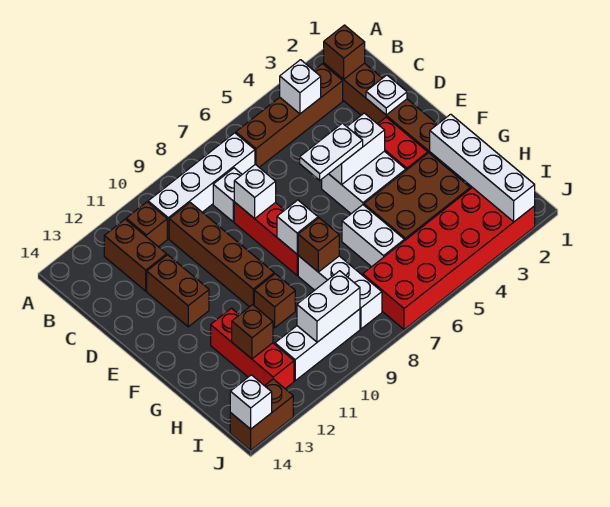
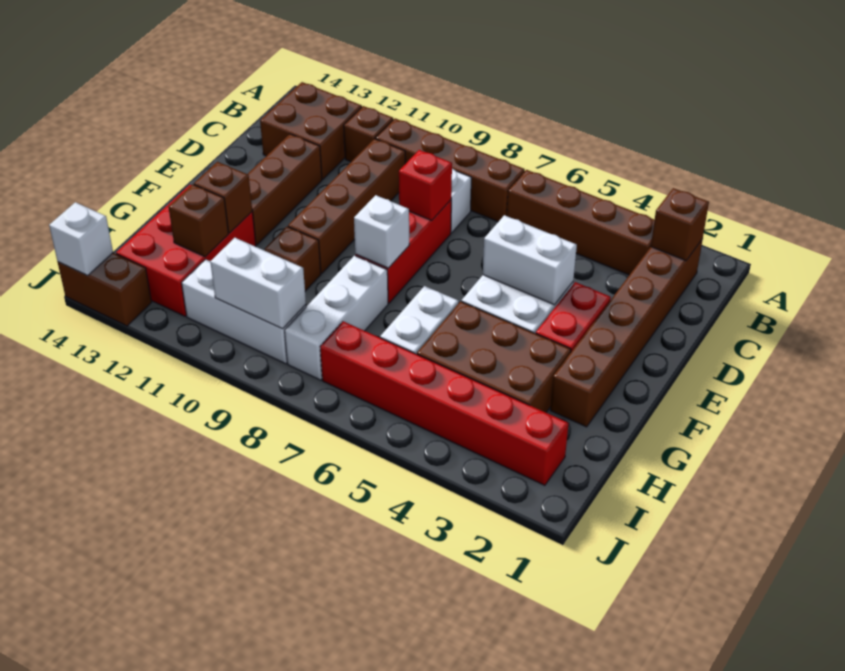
white 1x1 brick [280,60,321,114] -> none
white 1x4 brick [148,133,255,239] -> brown 1x4 brick [375,118,525,222]
brown 1x2 brick [104,219,167,291] -> brown 2x2 brick [260,82,362,179]
white 1x1 plate [366,75,407,115] -> none
white 1x1 brick [234,164,276,219] -> red 1x1 brick [399,150,452,220]
brown 1x2 brick [147,255,209,327] -> brown 1x3 brick [248,134,322,245]
white 1x2 plate [300,123,363,180] -> none
white 1x4 brick [430,114,535,222] -> none
brown 1x1 brick [298,218,339,272] -> brown 1x1 brick moved to [194,162,252,233]
red 1x3 brick [211,308,294,389] -> red 2x3 brick [116,185,256,316]
red 2x6 brick [363,187,535,329] -> red 1x6 brick [320,321,569,485]

